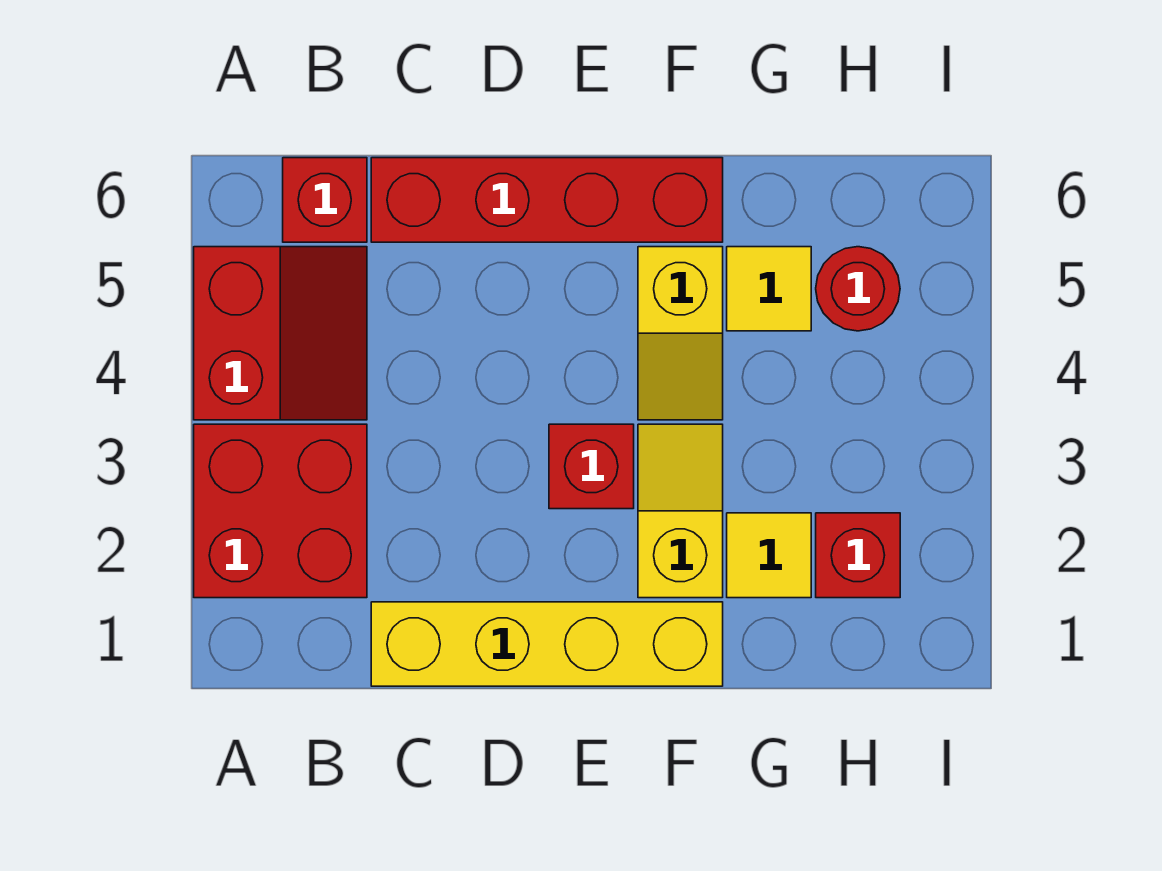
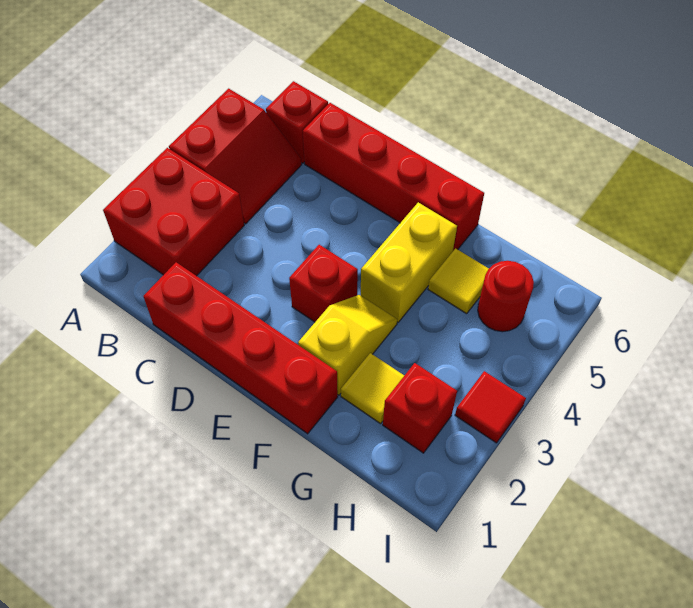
yellow 1x4 brick [371,602,723,686] -> red 1x4 brick [144,262,338,434]
yellow 1x2 slope [638,247,723,420] -> yellow 1x2 brick [361,202,457,322]
none -> red 1x1 tile [455,371,526,443]

